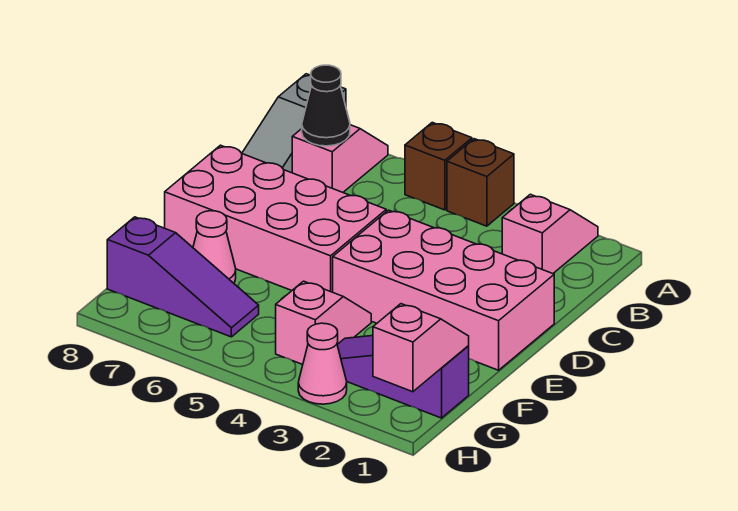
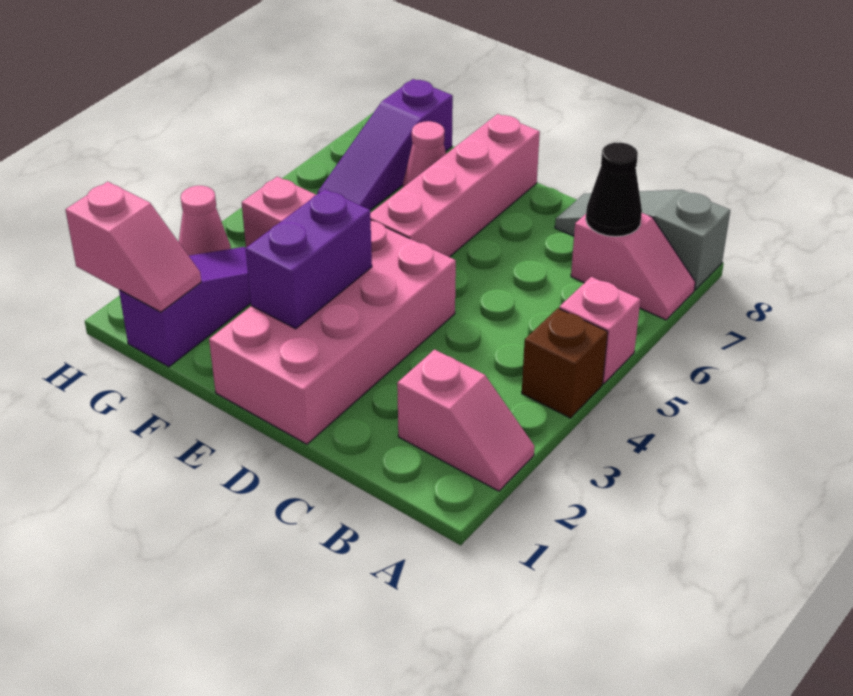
brown 1x1 brick [405,122,472,210] -> pink 1x1 brick [559,277,641,384]
pink 2x4 brick [165,145,386,292] -> pink 1x4 brick [370,114,540,257]
none -> purple 1x2 brick [245,189,372,329]

